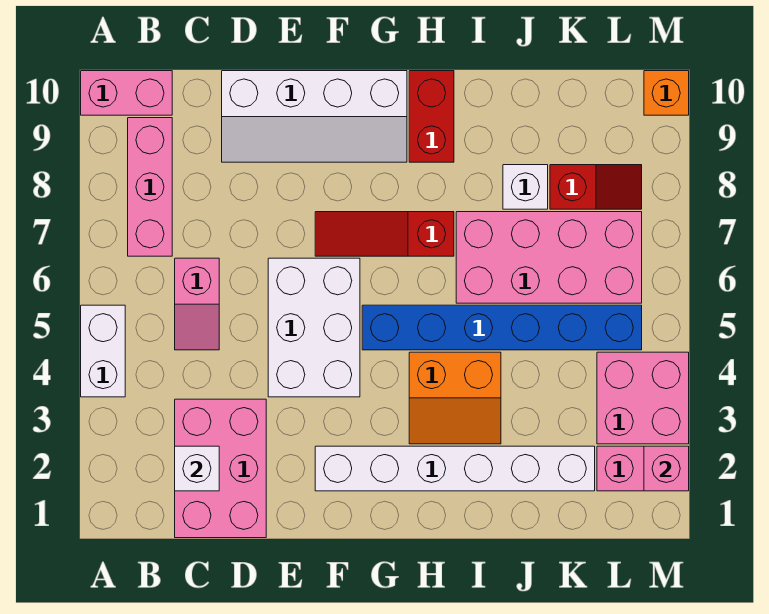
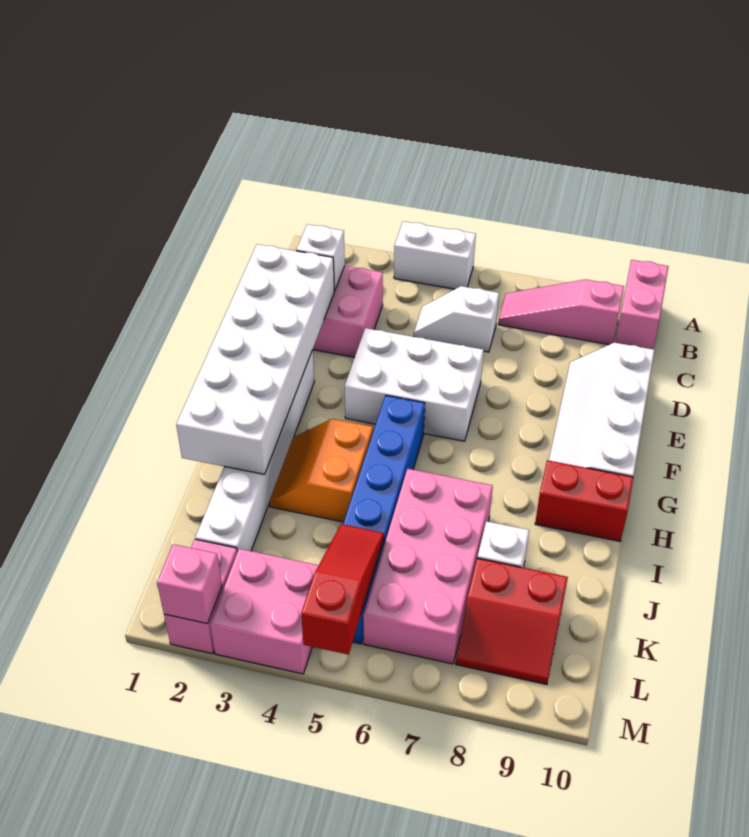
pink 1x3 brick [128,118,172,256] -> pink 1x3 slope [498,280,624,345]
pink 1x2 slope [175,258,219,350] -> white 1x2 slope [414,286,499,352]
none -> white 2x6 brick [176,244,334,474]
red 1x3 slope [315,212,454,256] -> red 1x3 slope moved to [301,524,384,655]
red 1x2 slope [550,165,642,209] -> red 2x2 slope [456,558,568,684]
orange 1x1 brick [644,71,689,115] -> none

